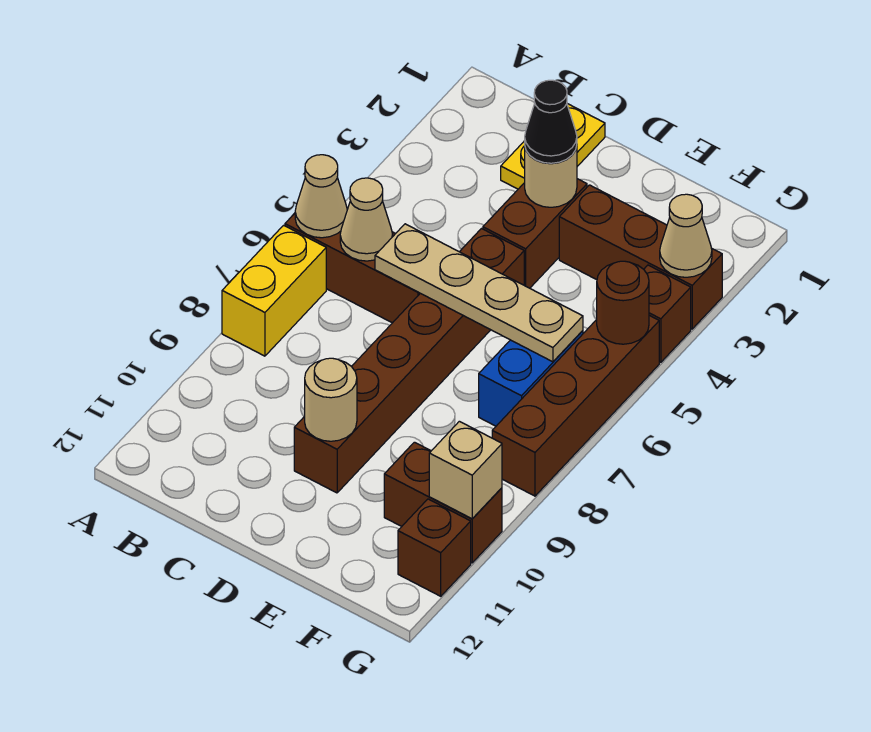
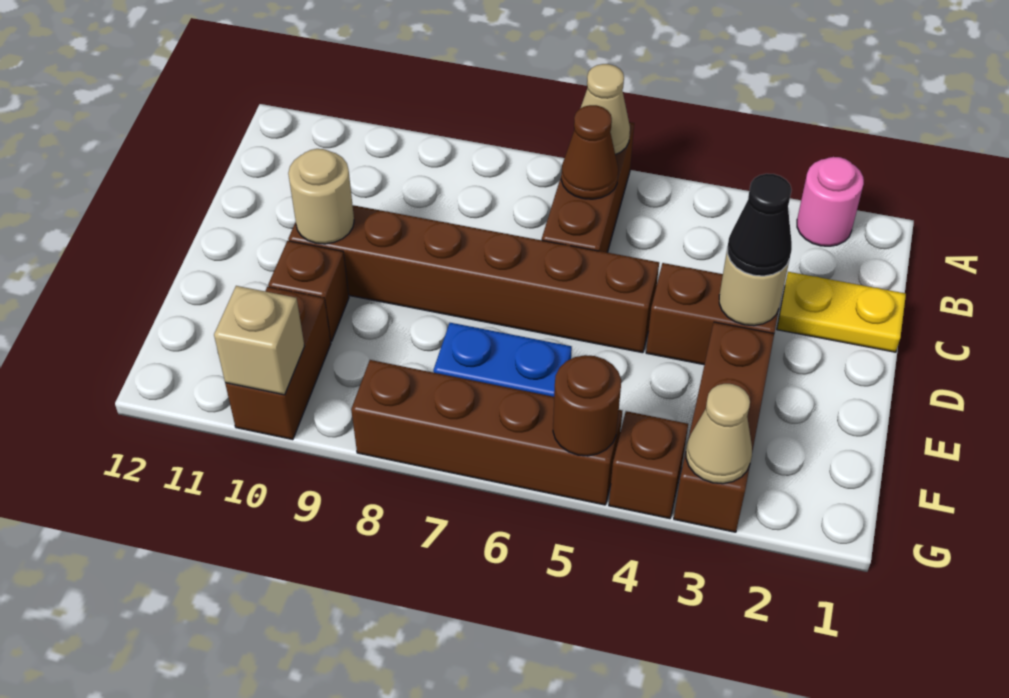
none -> pink 1x1 round brick [797,157,864,246]
yellow 1x2 brick [222,225,326,356] -> none
tan 1x1 cone [340,178,393,261] -> brown 1x1 cone [561,105,618,199]
tan 1x4 plate [375,224,583,362] -> none
brown 1x1 brick [398,499,471,596] -> brown 1x1 brick moved to [268,241,349,341]

